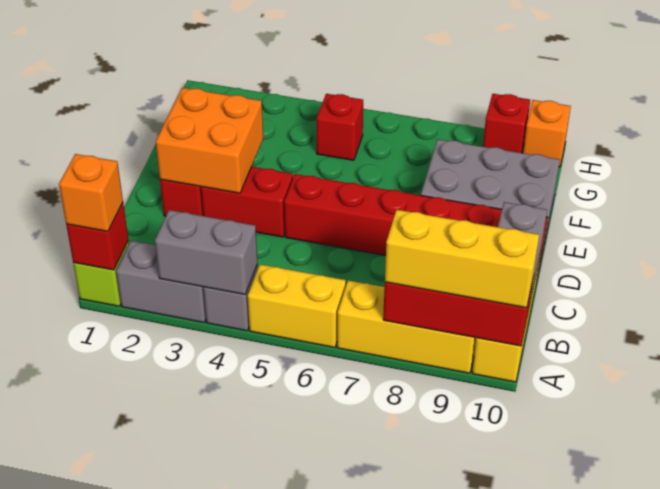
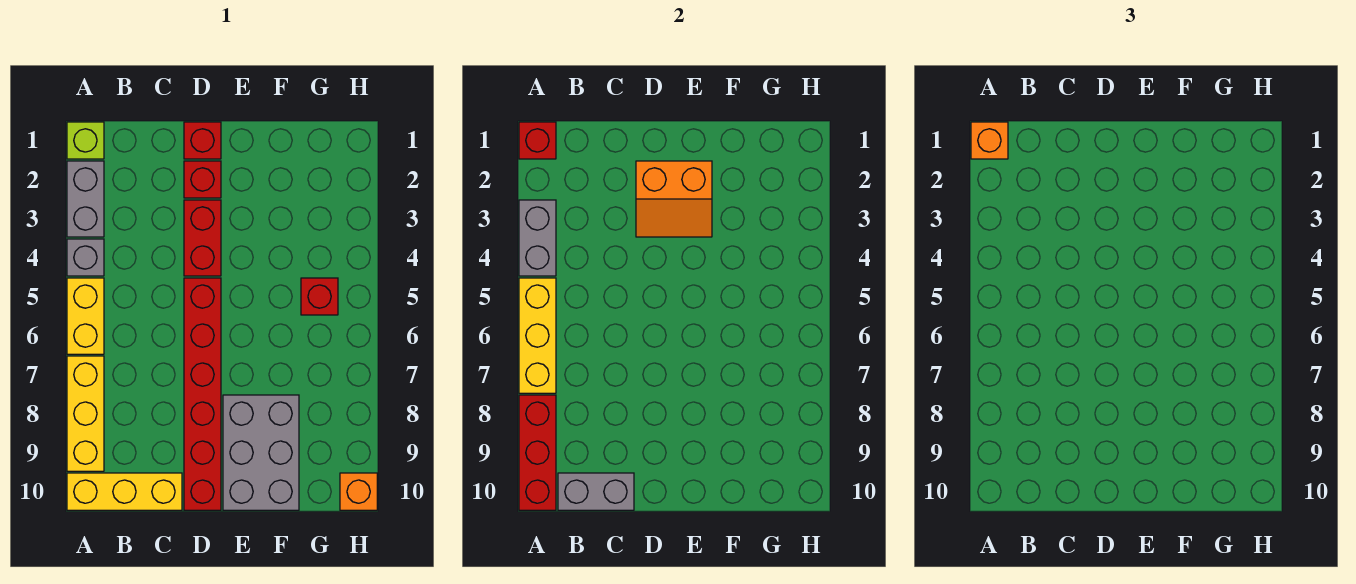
yellow 1x3 brick [385,210,539,308] -> yellow 1x3 brick moved to [519,278,556,393]
orange 2x2 brick [156,88,263,193] -> orange 2x2 slope [636,161,712,237]
red 1x1 brick [483,94,530,153] -> red 1x1 brick moved to [184,122,221,159]

